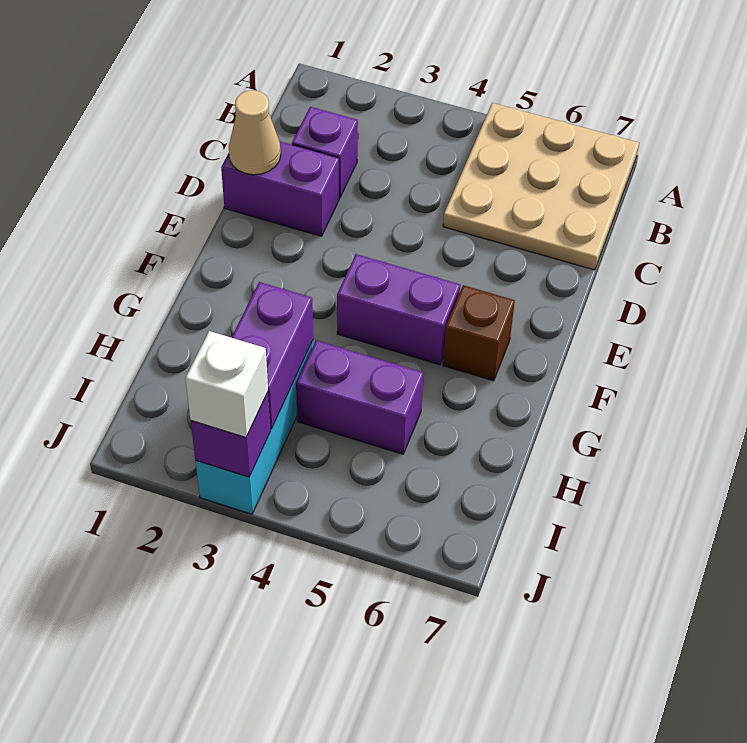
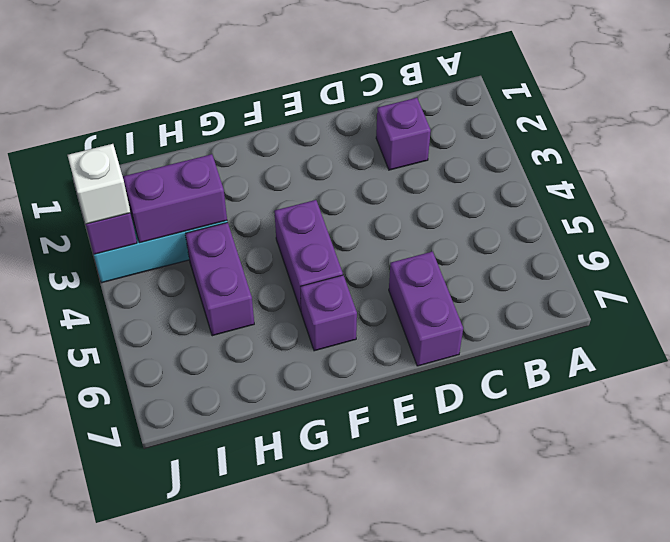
tan 3x3 plate [443,103,639,270] -> none
purple 1x2 brick [221,141,339,236] -> purple 1x2 brick moved to [389,252,463,366]
tan 1x1 cone [229,90,281,175] -> none
brown 1x1 brick [443,285,515,381] -> purple 1x1 brick [300,275,357,351]

